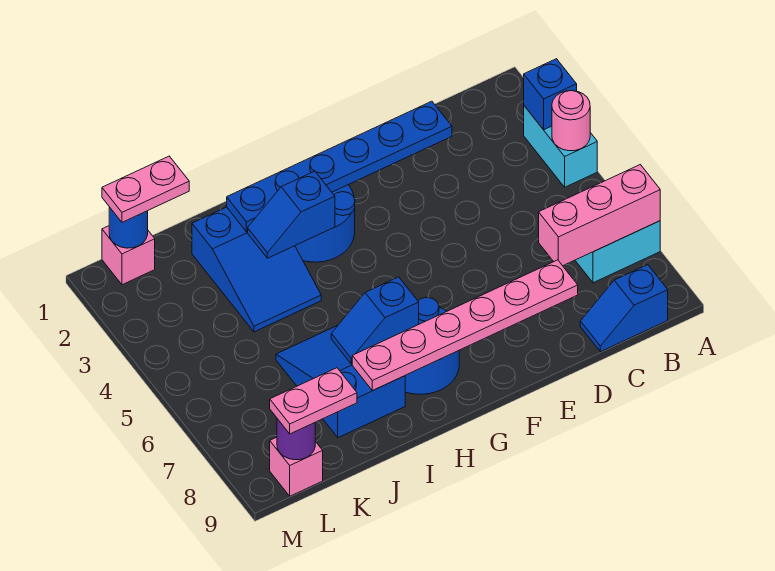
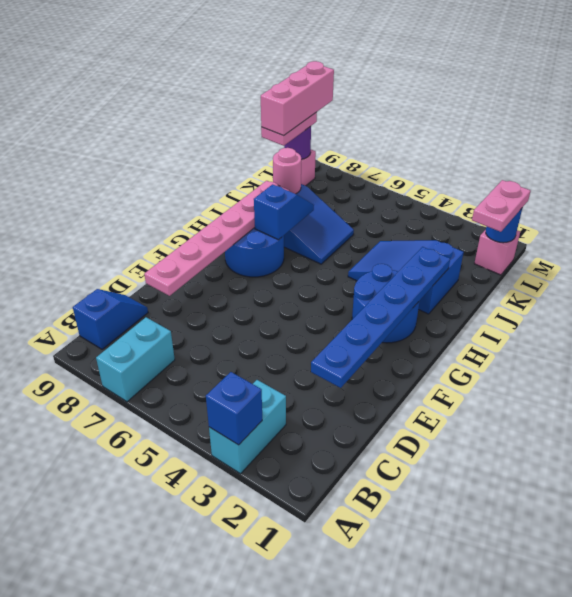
cyan 1x2 brick [524,106,597,187] -> cyan 1x2 brick turned to [209,380,286,474]
pink 1x1 round brick [552,91,590,151] -> pink 1x1 round brick moved to [273,148,301,194]
pink 1x3 brick [539,165,660,266] -> pink 1x3 brick moved to [261,61,334,136]
blue 1x2 slope [248,171,335,258] -> none

